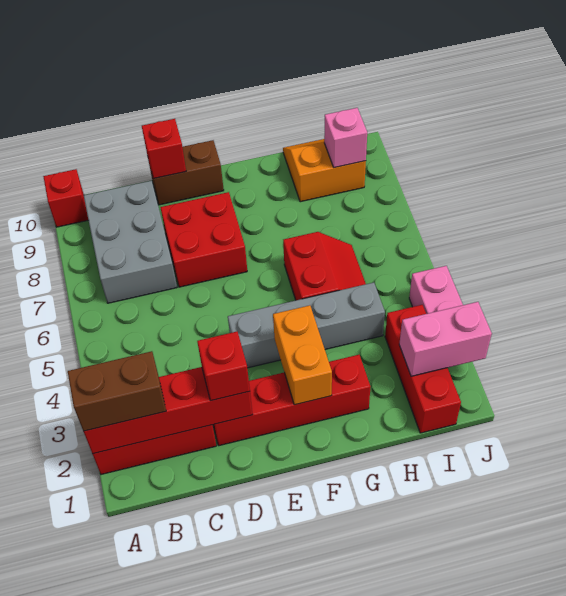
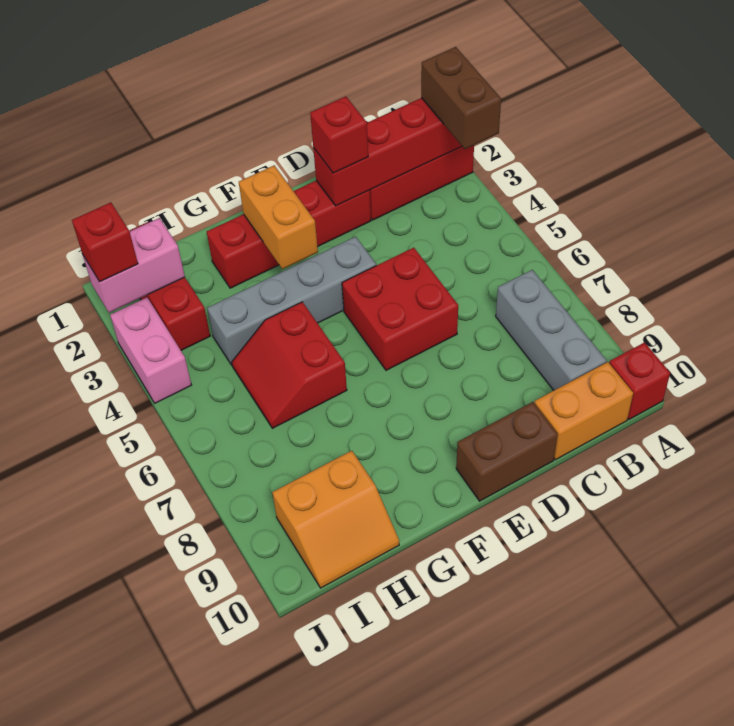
brown 1x2 brick [68,351,166,431] -> brown 1x2 brick turned to [421,47,501,149]
grey 2x3 brick [84,181,177,303] -> grey 1x3 brick [496,270,607,390]
none -> orange 1x2 brick [534,362,633,460]
red 2x2 brick [160,192,247,287] -> red 2x2 brick moved to [342,248,458,370]
red 1x1 brick [142,119,186,179] -> red 1x1 brick moved to [72,202,138,282]
pink 1x1 brick [324,108,367,168] -> none

